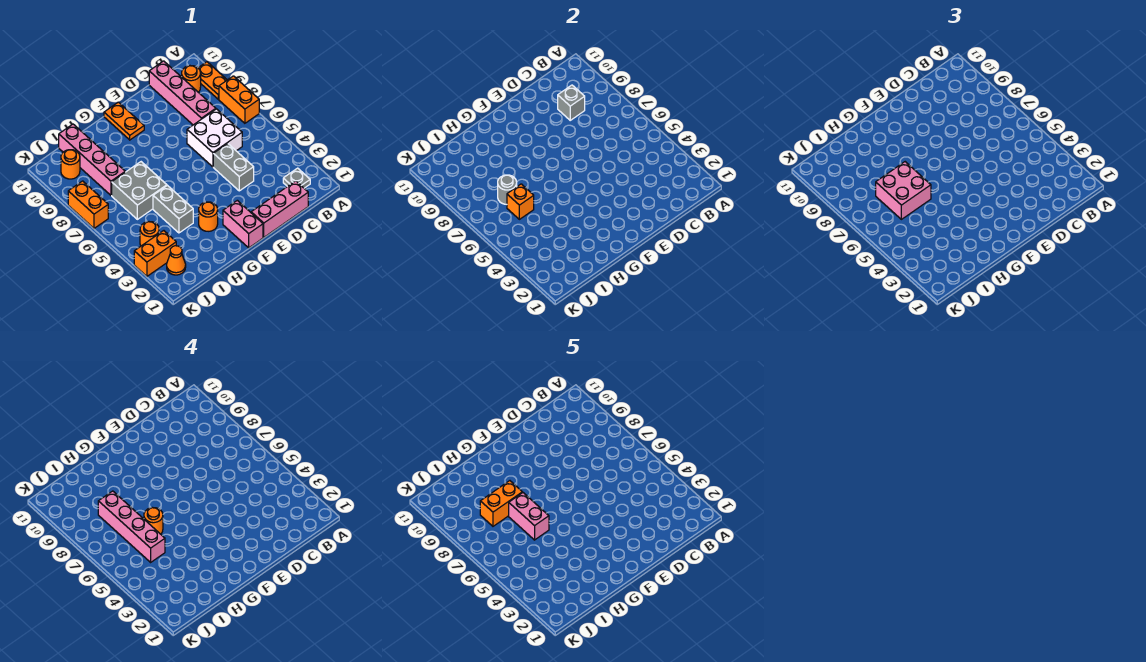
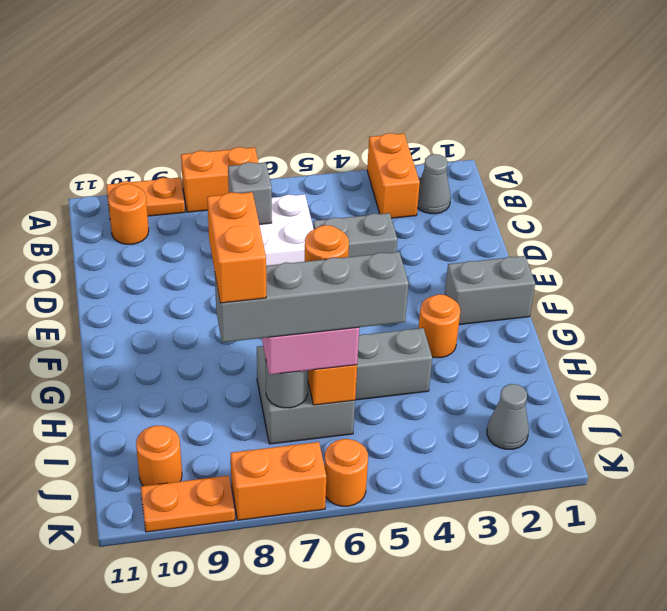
grey 1x1 plate [283,168,310,188] -> grey 1x1 cone [417,154,451,214]
pink 1x3 brick [251,181,308,237] -> none
pink 1x4 brick [149,61,216,125] -> none
grey 1x1 brick [558,85,585,120] -> grey 1x1 brick moved to [228,162,272,225]
pink 1x2 brick [223,200,263,248] -> grey 1x2 brick [445,256,535,325]
orange 1x2 plate [104,102,144,140] -> orange 1x2 plate moved to [141,476,235,532]
pink 1x2 brick [509,493,549,540] -> none
pink 1x4 brick [98,491,165,562] -> grey 1x4 brick [215,252,409,342]
pink 1x4 brick [59,124,125,195] -> none
orange 1x1 cone [167,246,186,275] -> grey 1x1 cone [487,384,529,449]
orange 1x2 brick [134,231,176,276] -> orange 1x2 brick moved to [367,133,420,218]
orange 1x1 round brick [140,222,159,246] -> orange 1x1 round brick moved to [324,439,368,506]

